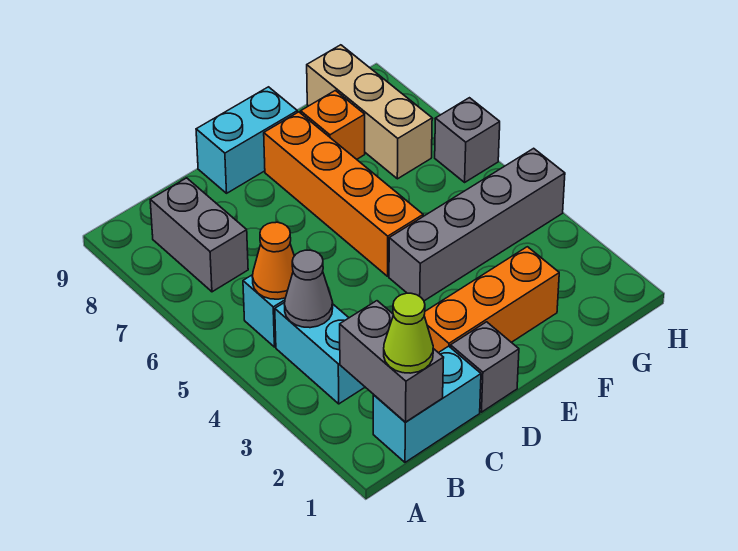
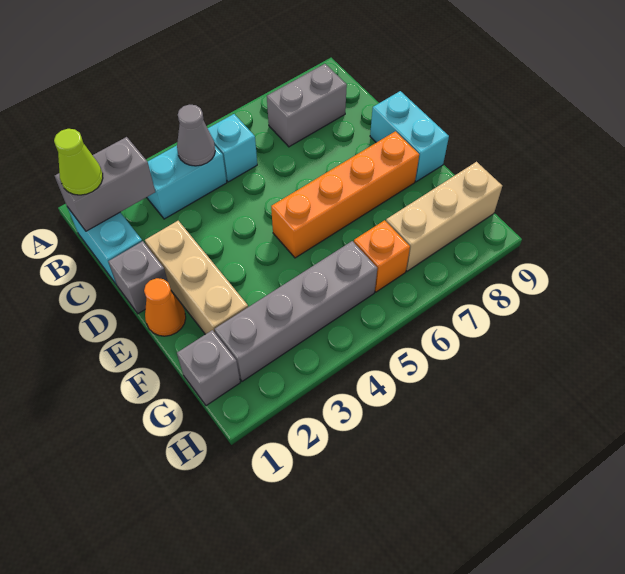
orange 1x1 cone [252,222,294,299] -> orange 1x1 cone moved to [144,278,186,336]
orange 1x3 brick [424,247,559,353] -> tan 1x3 brick [145,221,248,334]
grey 1x4 brick [389,148,565,301] -> grey 1x4 brick turned to [214,241,377,381]
orange 1x1 brick [301,90,365,159] -> orange 1x1 brick moved to [354,220,410,292]
grey 1x1 brick [435,98,500,182] -> grey 1x1 brick moved to [177,330,240,406]

